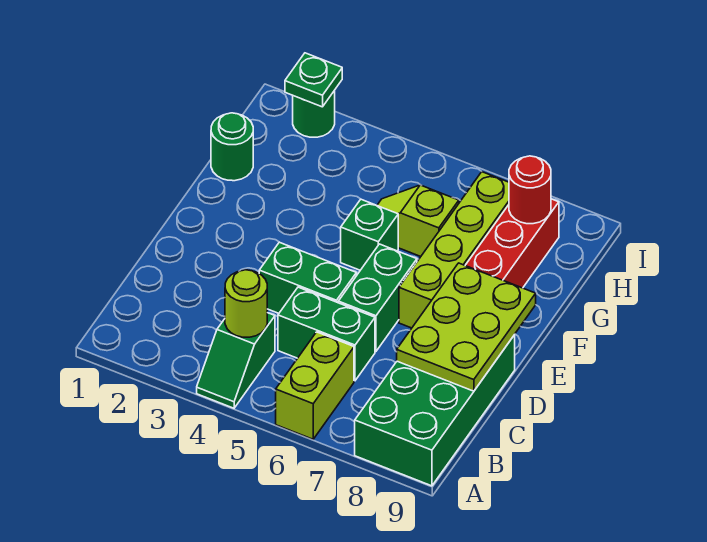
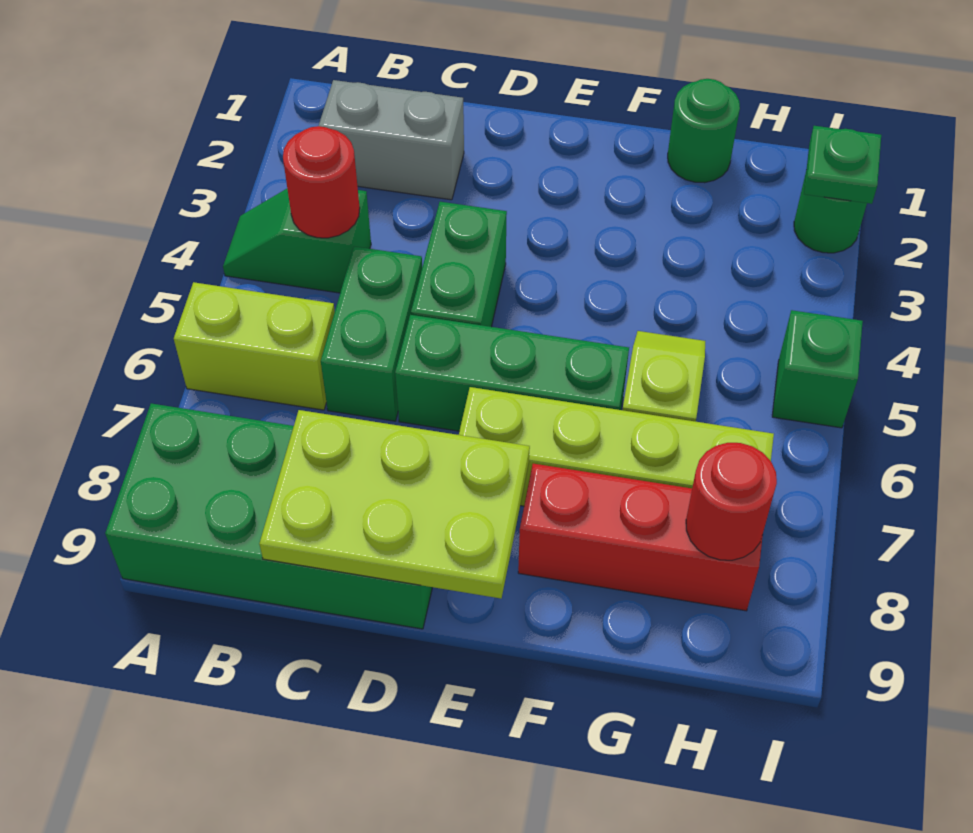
none -> grey 1x2 brick [319,80,464,200]
lime 1x1 round brick [225,270,267,337] -> red 1x1 round brick [283,126,360,238]
green 1x2 brick [338,244,417,351] -> green 1x3 brick [395,315,629,431]
green 1x1 brick [341,199,398,270] -> green 1x1 brick moved to [772,310,863,428]

